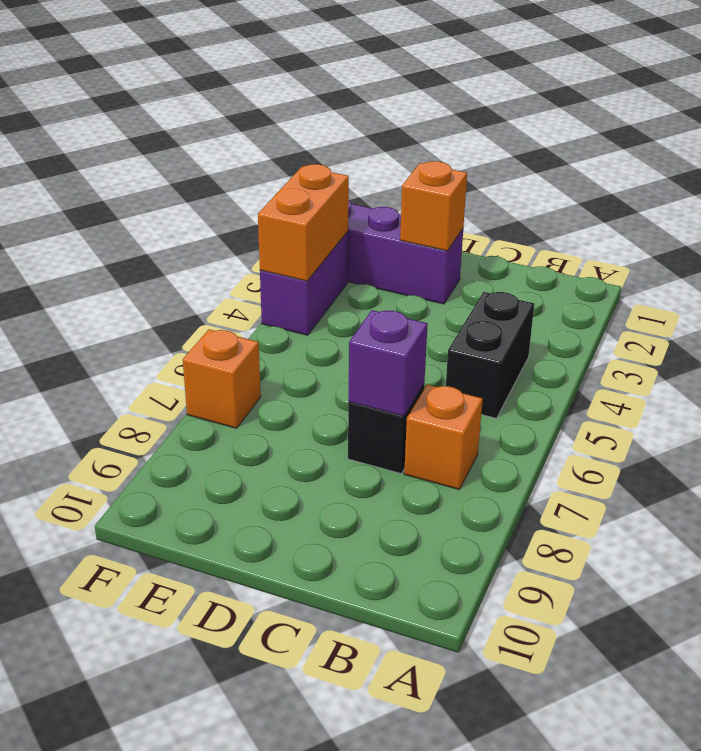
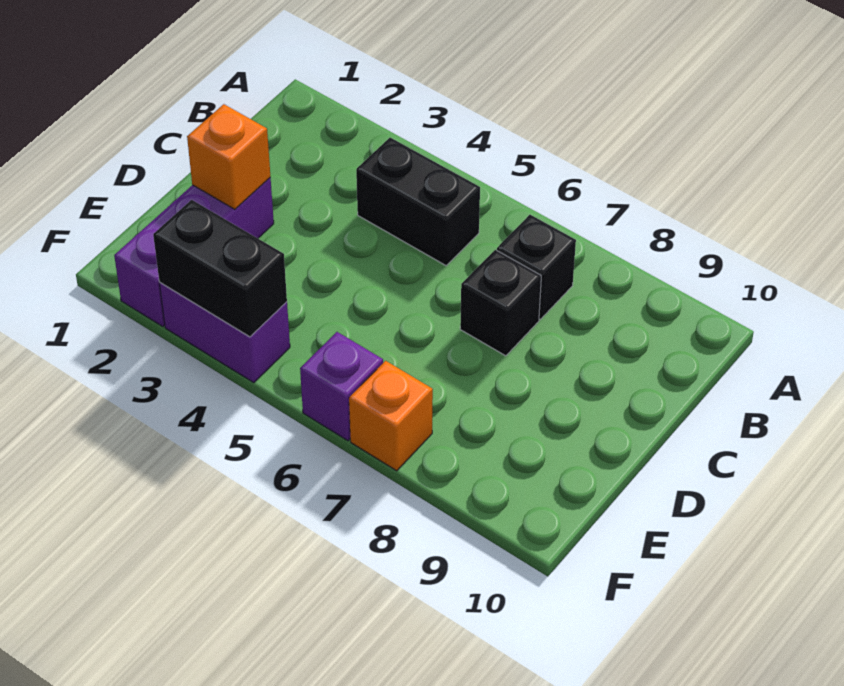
orange 1x1 brick [404,384,483,489] -> black 1x1 brick [497,215,576,319]
purple 1x1 brick [348,310,428,416] -> purple 1x1 brick moved to [300,332,383,441]
orange 1x2 brick [258,164,349,281] -> black 1x2 brick [153,200,287,337]

